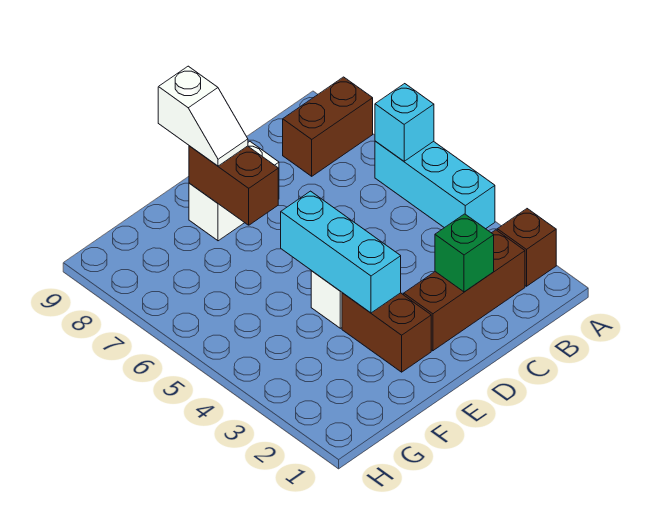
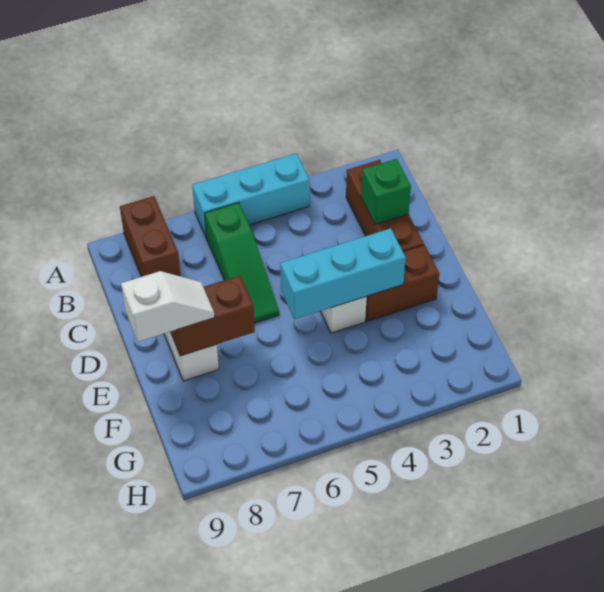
brown 1x1 brick [497,209,556,286] -> none
cyan 1x1 brick [375,84,434,161] -> none
none -> green 1x3 slope [205,203,279,323]

